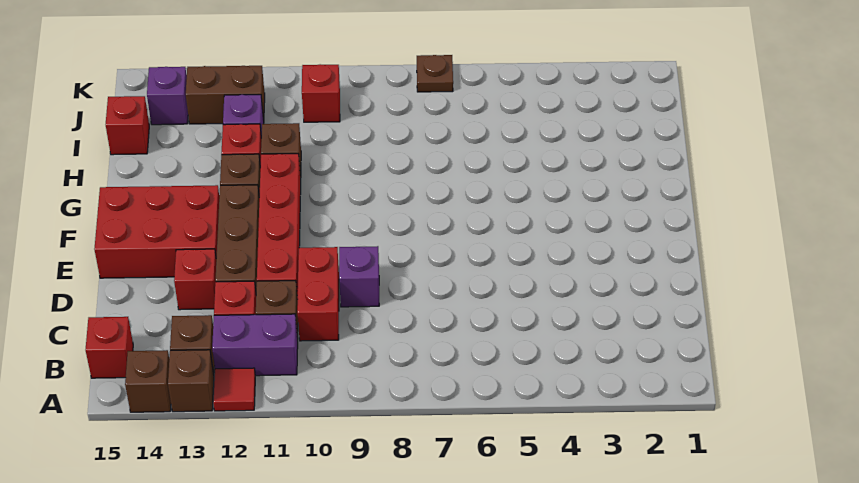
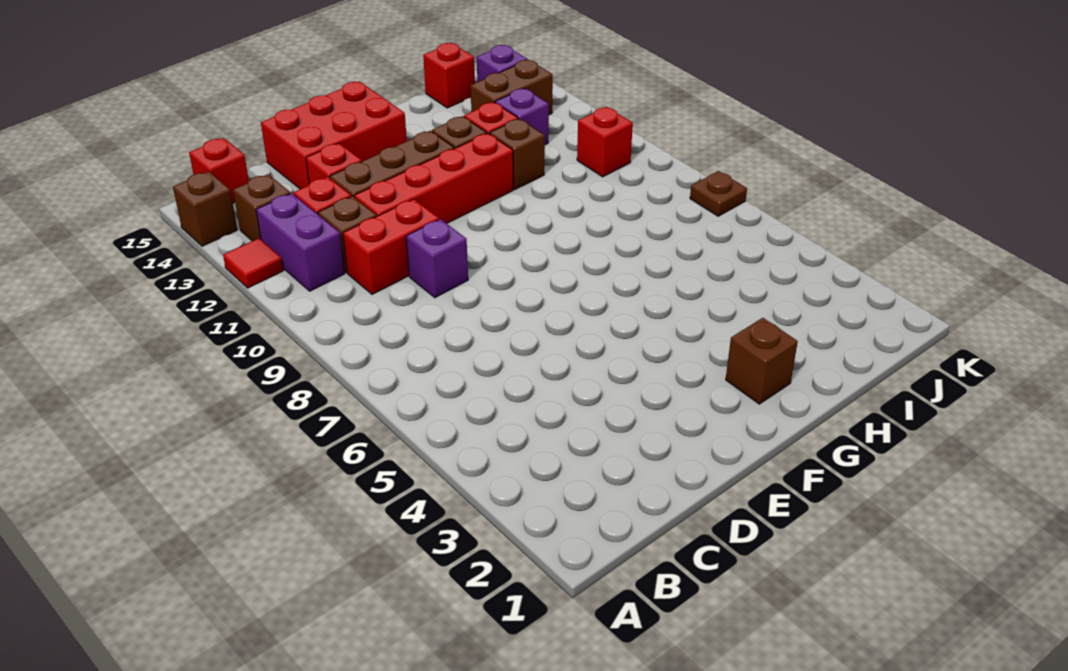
brown 1x1 brick [168,350,214,412] -> brown 1x1 brick moved to [726,318,798,404]
red 2x3 brick [94,185,219,278] -> red 2x3 brick turned to [261,81,407,189]
brown 1x2 brick [186,66,265,124] -> brown 1x2 brick turned to [471,60,553,115]

